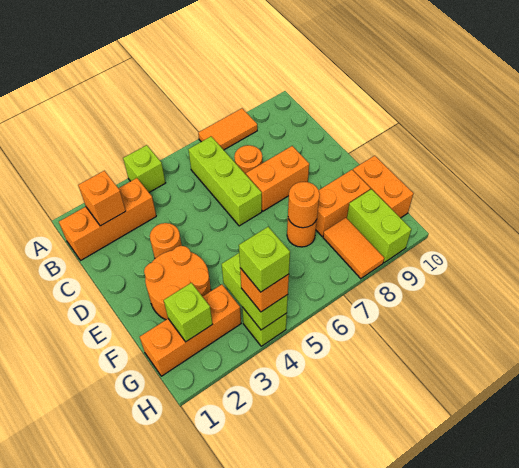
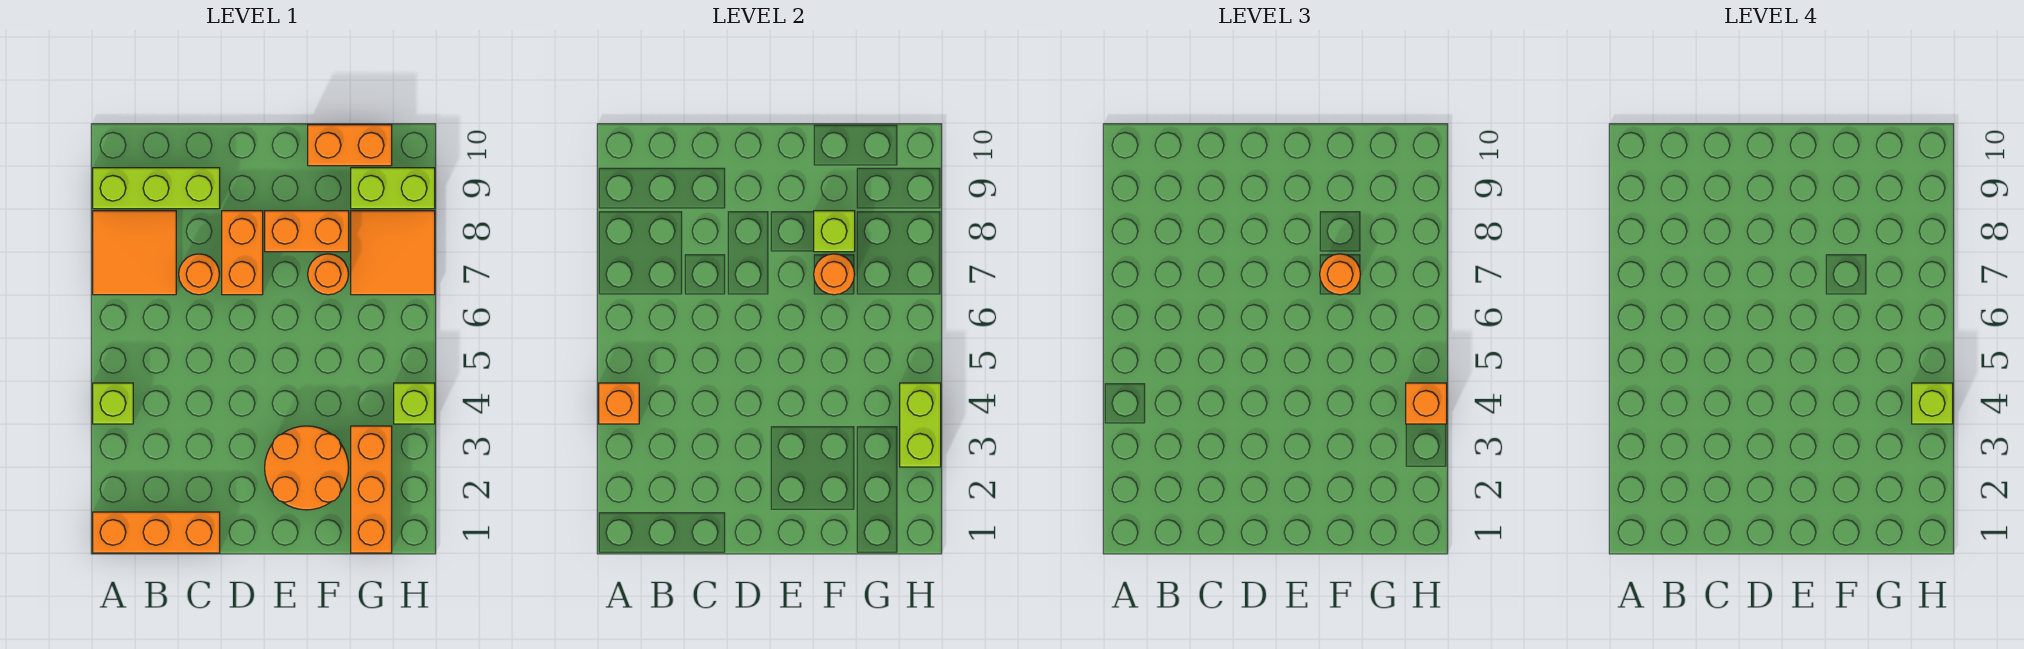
orange 1x2 tile [198,108,257,150] -> orange 2x2 tile [93,211,176,295]
orange 1x3 brick [59,178,156,260] -> orange 1x3 brick turned to [93,512,220,553]
orange 1x1 brick [78,171,126,226] -> orange 1x1 brick moved to [599,383,639,424]
lime 1x3 brick [188,136,262,226] -> lime 1x3 brick moved to [93,168,220,209]
orange 1x1 round brick [150,223,182,258] -> orange 1x1 round brick moved to [1320,254,1361,295]
orange 1x2 brick [316,170,371,236] -> orange 1x2 brick turned to [265,211,349,252]
lime 1x1 brick [164,283,213,342] -> lime 1x1 brick moved to [814,211,855,252]
lime 1x2 brick [222,253,288,330] -> lime 1x2 brick turned to [900,383,941,467]
orange 1x2 tile [323,218,384,279] -> orange 2x2 tile [351,211,435,295]

